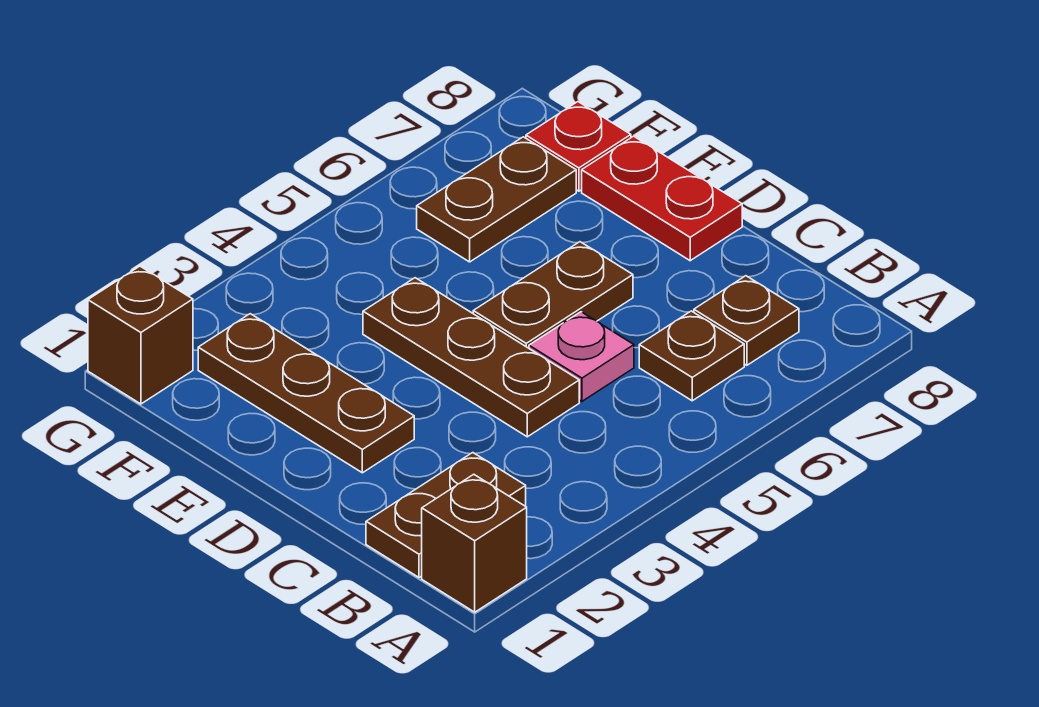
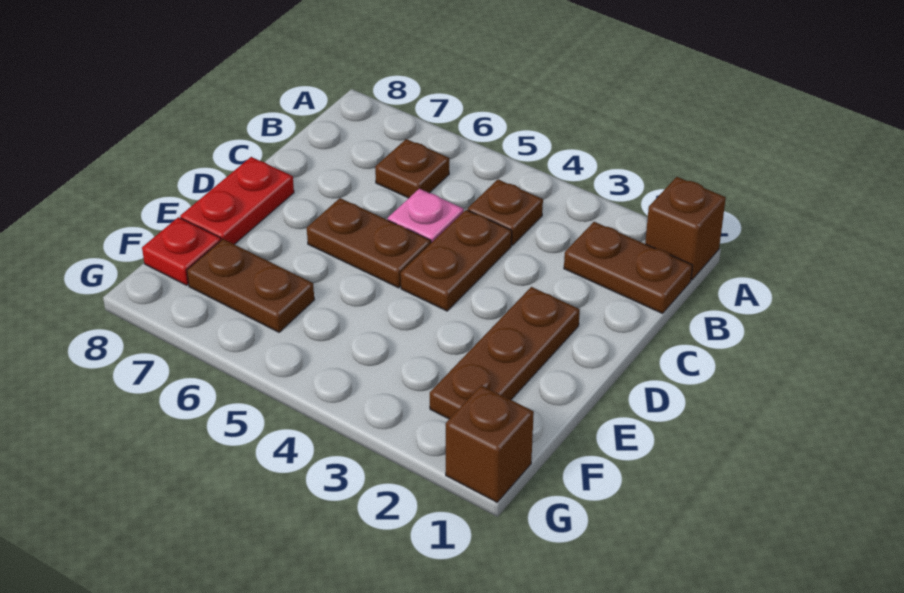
brown 1x1 plate [694,276,799,365] -> brown 1x1 plate moved to [468,180,543,245]
brown 1x3 plate [363,278,579,437] -> brown 1x2 plate [401,210,512,311]

